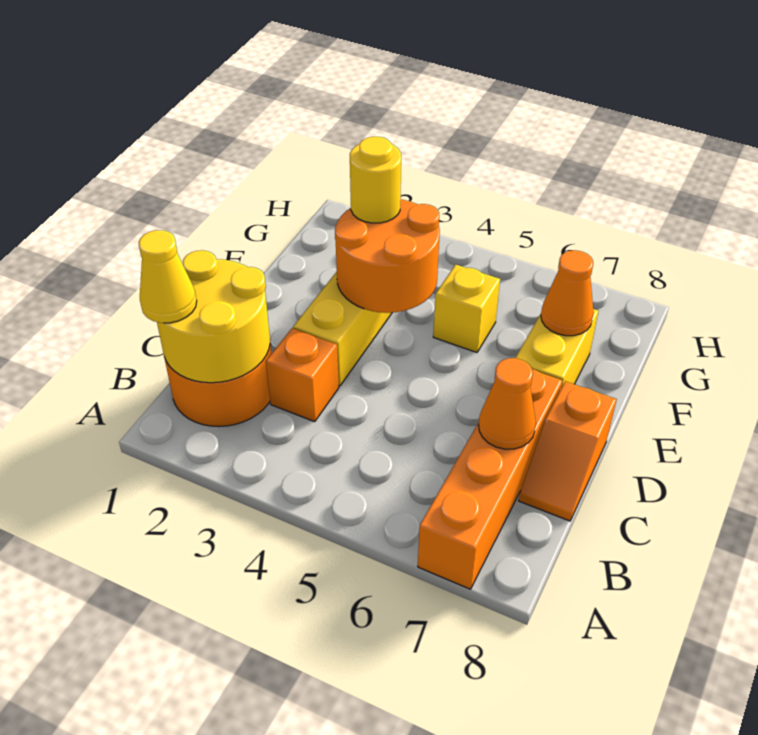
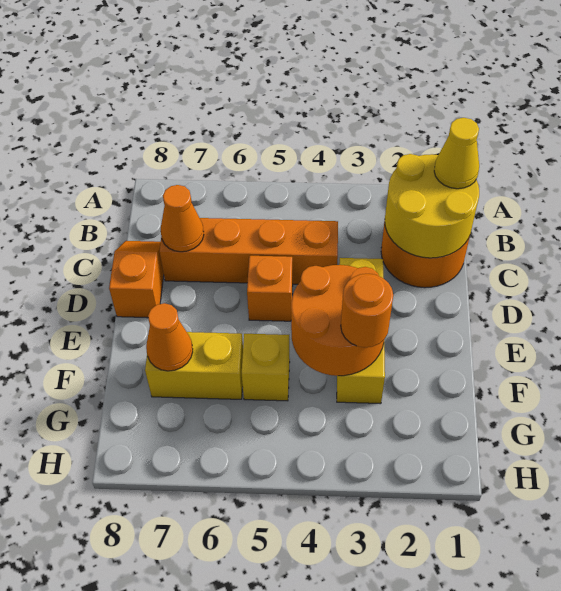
orange 1x4 brick [418,369,562,589] -> orange 1x4 brick turned to [160,218,338,284]
orange 1x1 brick [266,328,339,422] -> orange 1x1 brick moved to [247,256,293,321]
yellow 1x2 brick [516,309,598,388] -> yellow 1x2 brick turned to [145,332,243,399]
yellow 1x1 round brick [350,137,401,223] -> orange 1x1 round brick [341,274,393,347]

